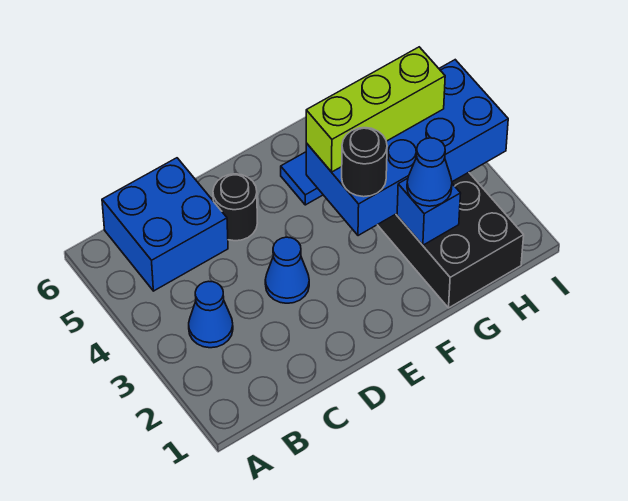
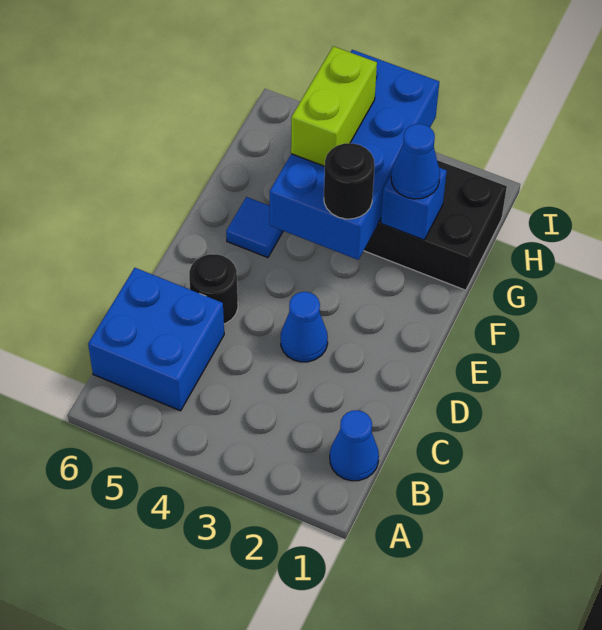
blue 1x1 cone [189,281,233,348] -> blue 1x1 cone moved to [330,410,379,481]
lime 1x3 brick [306,47,445,172] -> lime 1x2 brick [291,46,377,166]

